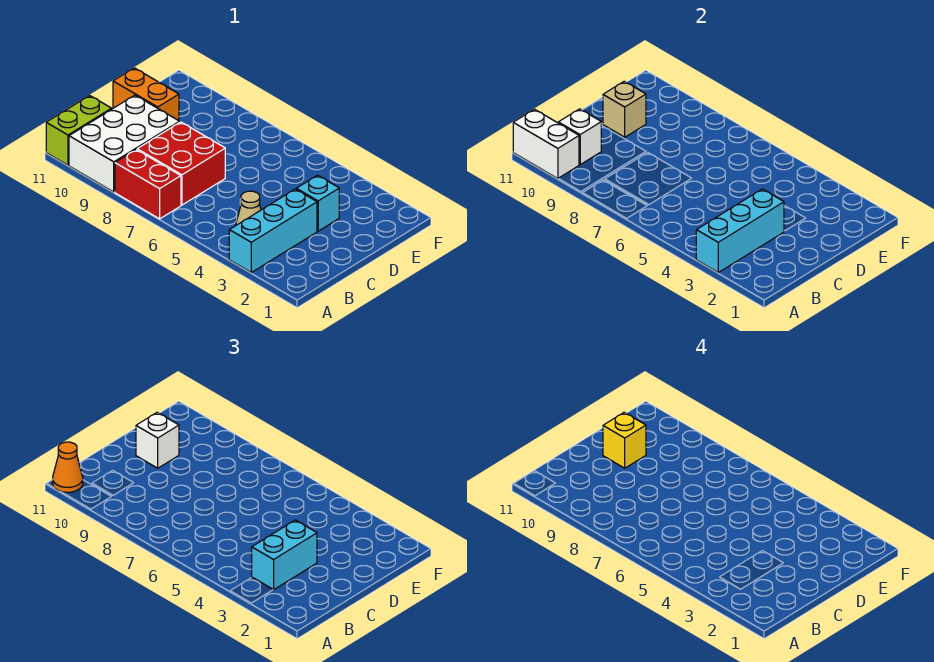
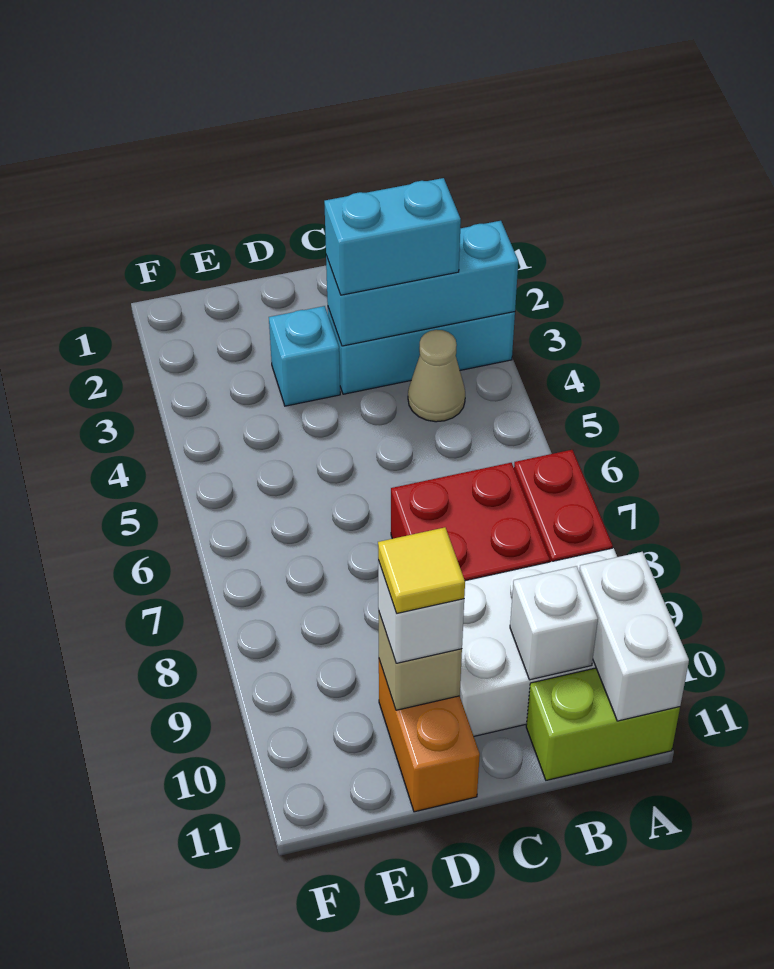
orange 1x1 cone [53,442,83,492] -> none
yellow 1x1 brick [603,412,646,468] -> yellow 1x1 tile [378,527,465,613]

